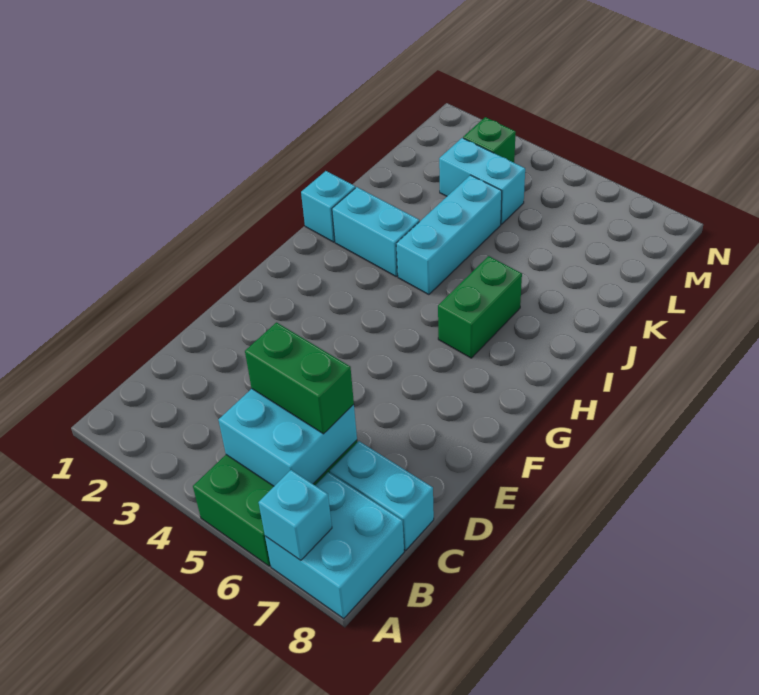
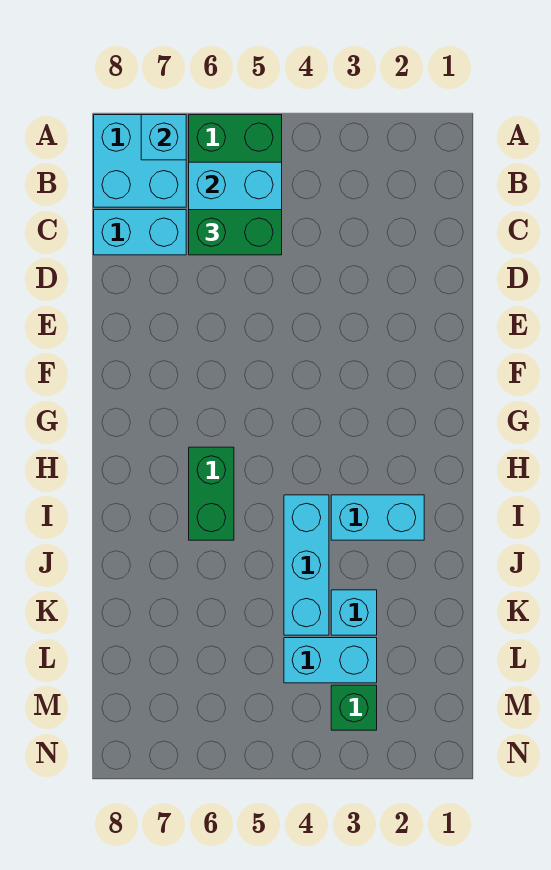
cyan 1x1 brick [301,171,355,242] -> cyan 1x1 brick moved to [331,590,377,635]

